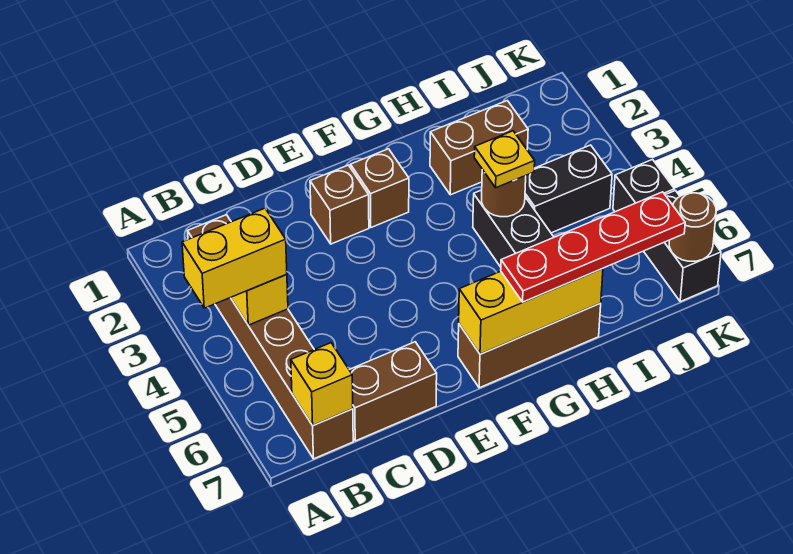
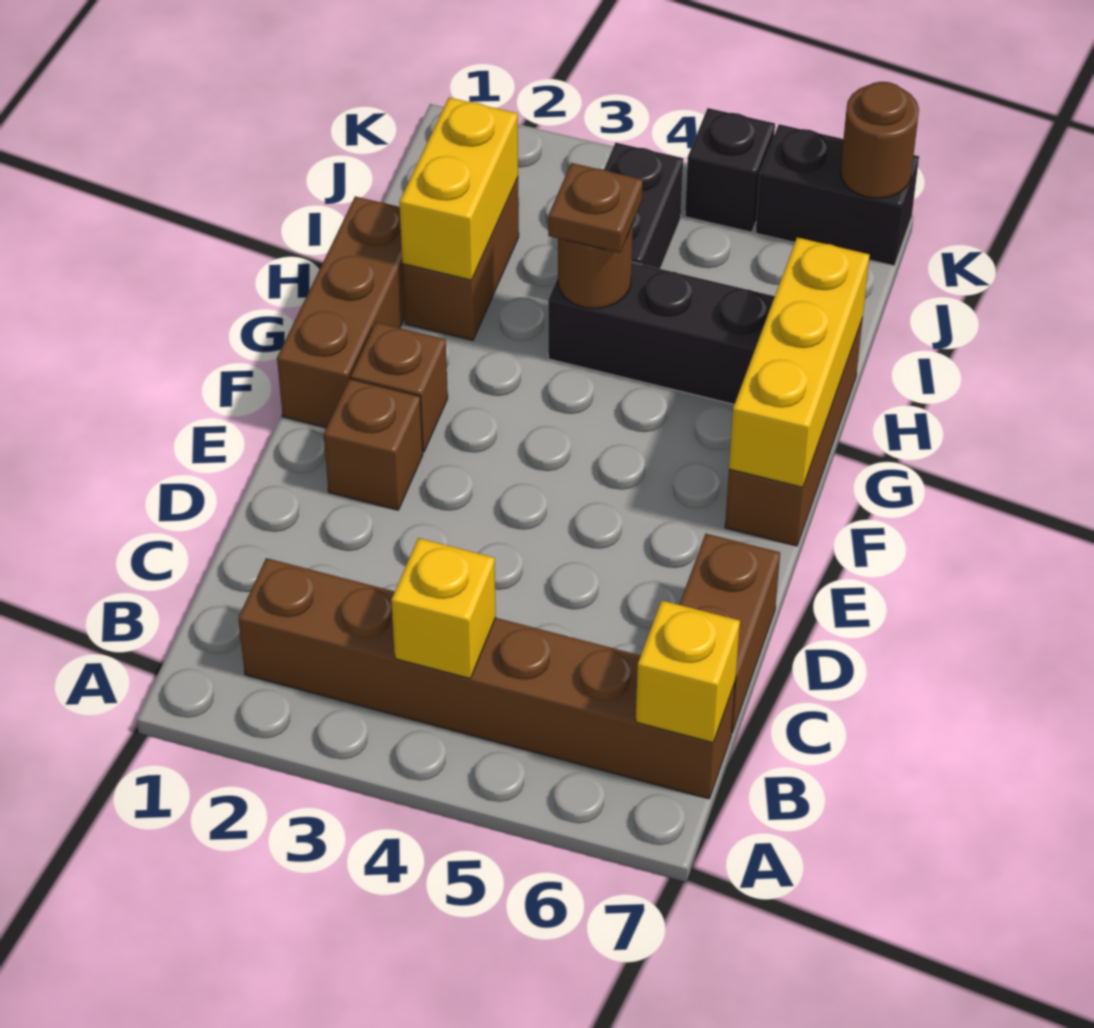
yellow 1x2 brick [182,208,287,308] -> yellow 1x2 brick moved to [399,98,518,280]
none -> brown 1x3 brick [277,196,405,428]
red 1x4 plate [501,192,685,302] -> none
yellow 1x1 plate [474,131,535,188] -> brown 1x1 plate [548,163,643,253]

